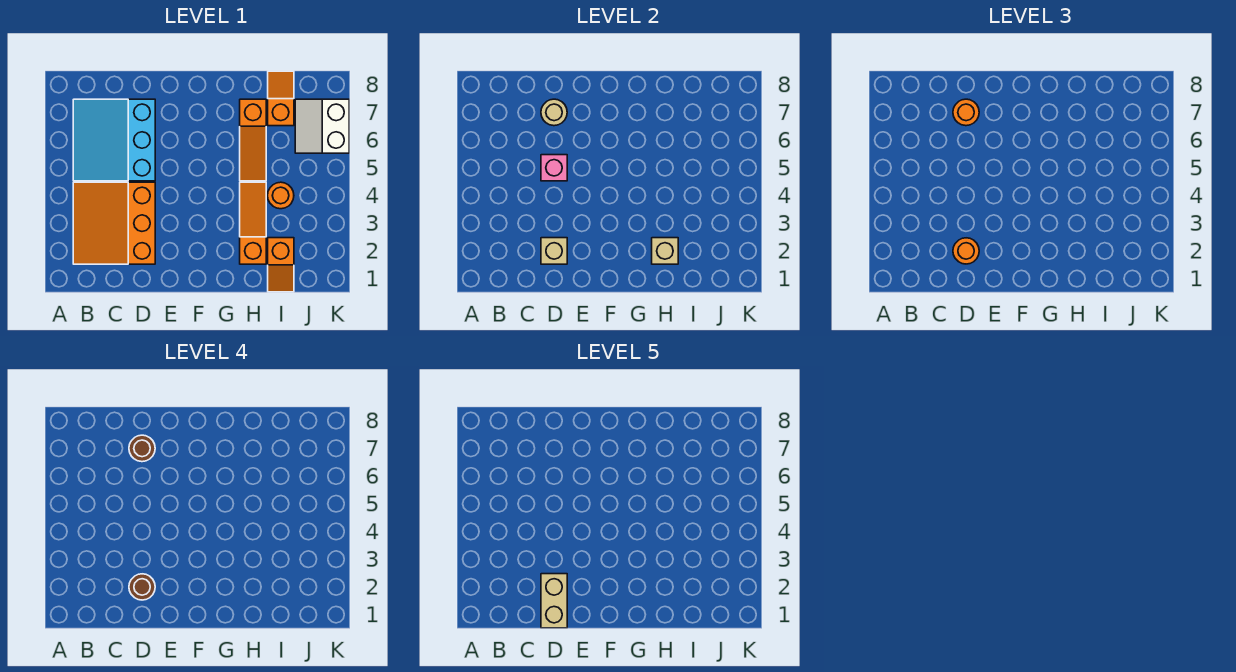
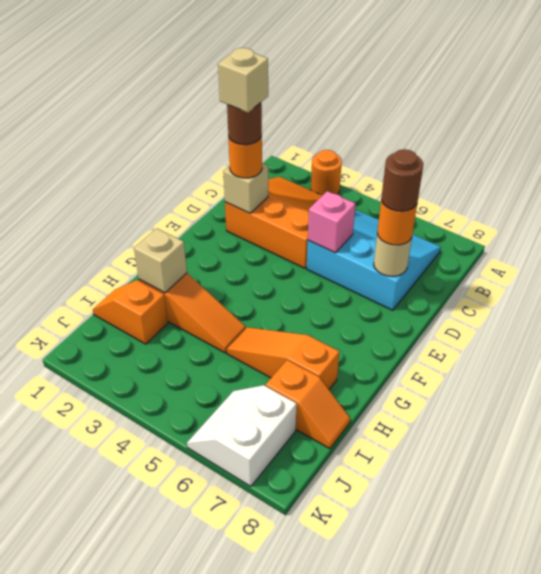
tan 1x2 brick [541,574,567,628] -> tan 1x1 brick [218,48,268,113]
orange 1x1 round brick [268,182,294,209] -> orange 1x1 round brick moved to [311,150,342,195]
white 2x2 slope [295,99,349,153] -> white 2x2 slope turned to [187,385,297,486]

